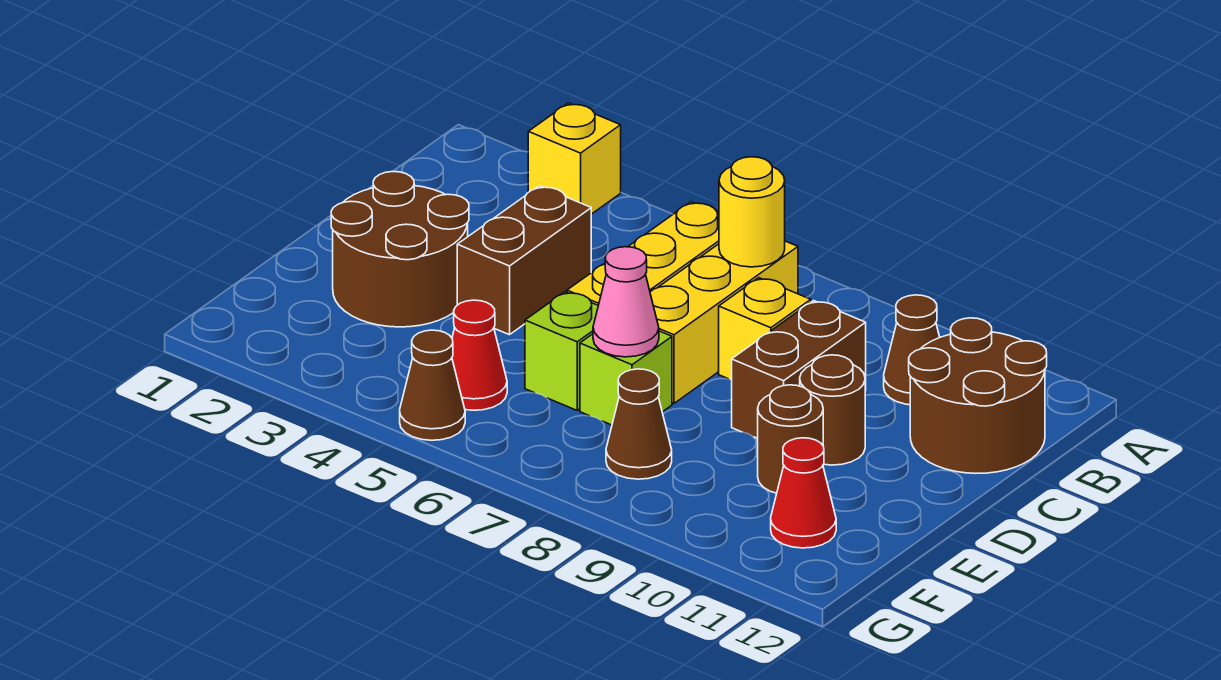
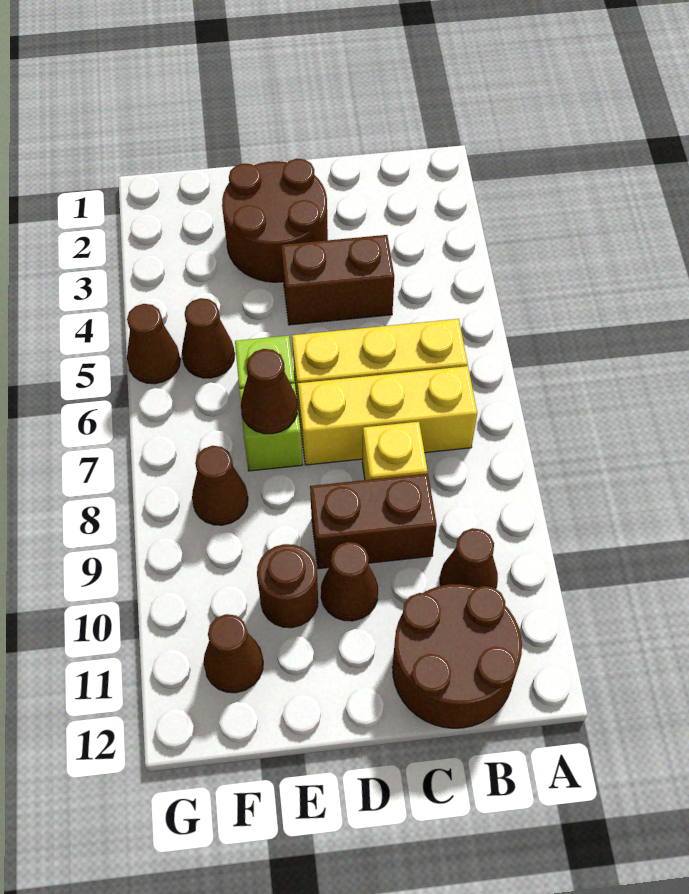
yellow 1x1 brick [528,103,621,214] -> none
yellow 1x1 round brick [719,157,785,267] -> none
brown 1x1 round brick [800,355,865,465] -> brown 1x1 cone [321,542,378,621]
pink 1x1 cone [593,247,659,357] -> brown 1x1 cone [241,349,298,434]
red 1x1 cone [452,300,507,410] -> brown 1x1 cone [182,298,235,378]
red 1x1 cone [771,438,836,548] -> brown 1x1 cone [204,614,263,693]

